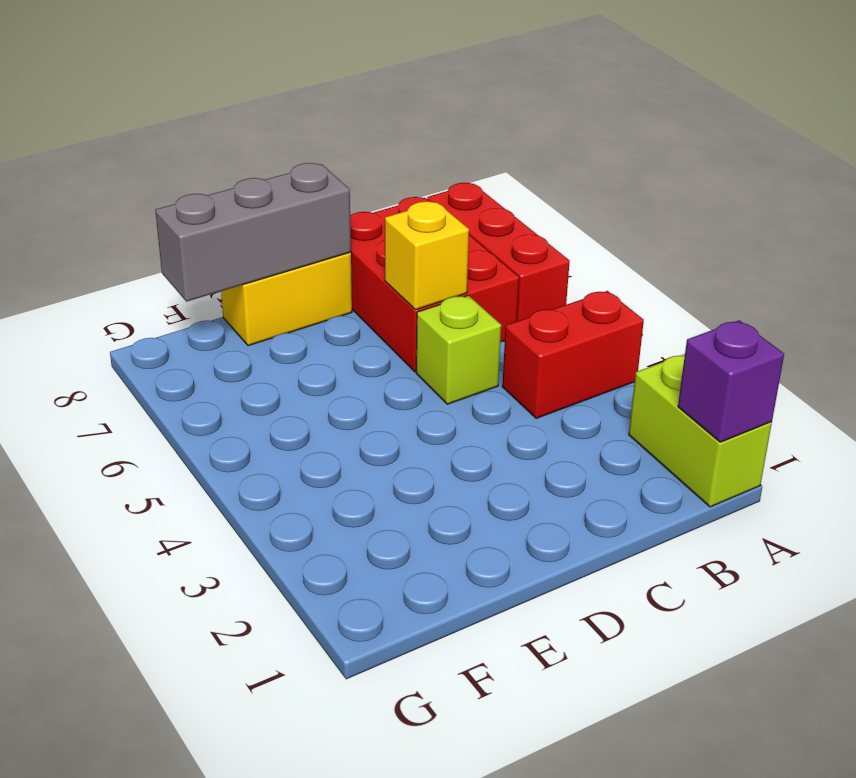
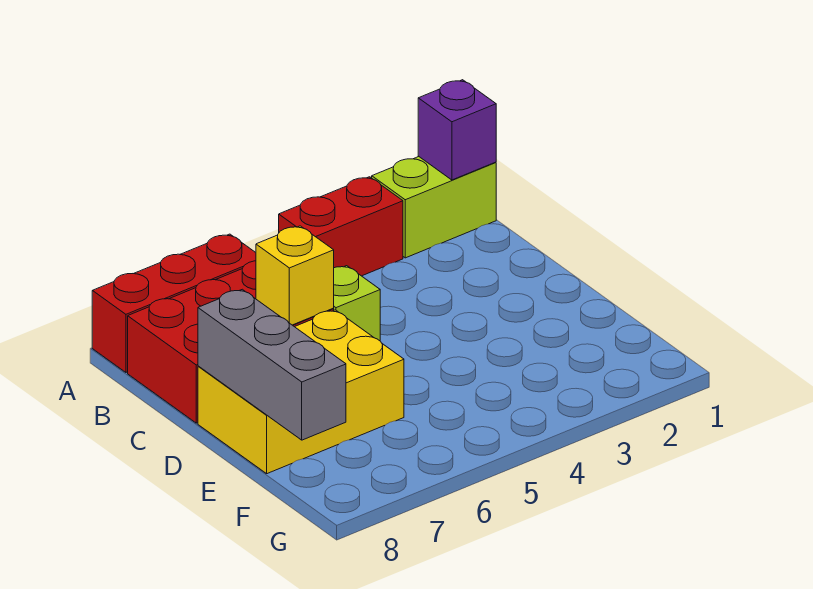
red 1x2 brick [502,291,644,418] -> red 1x2 brick turned to [279,177,403,276]
yellow 1x2 brick [221,252,352,346] -> yellow 2x3 brick [198,310,404,474]

